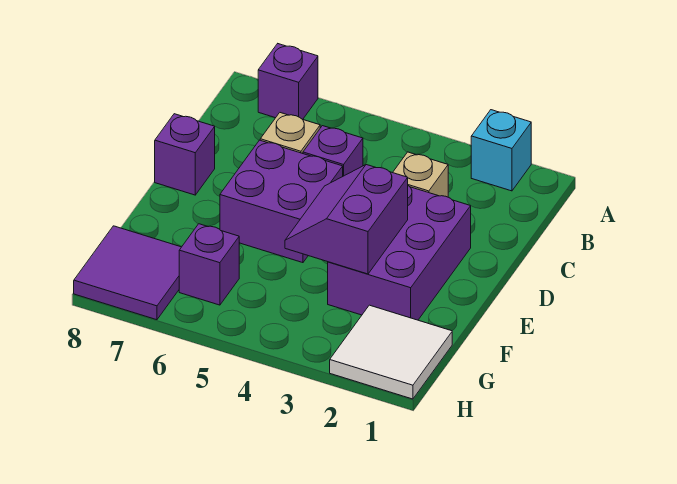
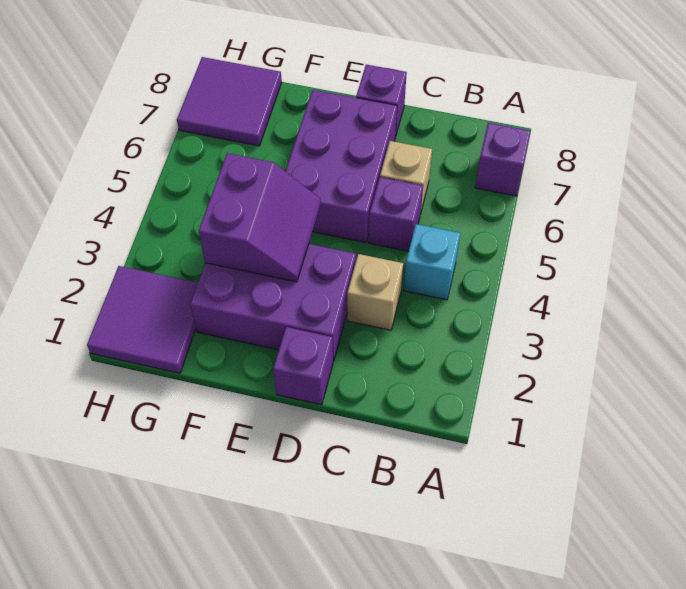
cyan 1x1 brick [471,110,531,191] -> cyan 1x1 brick moved to [404,224,460,300]
purple 2x2 brick [220,140,343,263] -> purple 2x3 brick [285,90,397,243]
purple 2x2 slope [285,165,408,274] -> purple 2x2 slope turned to [199,153,321,282]
white 2x2 tile [330,305,452,399] -> purple 2x2 tile [87,266,198,373]
purple 1x1 brick [179,224,239,305] -> purple 1x1 brick moved to [273,327,333,405]

